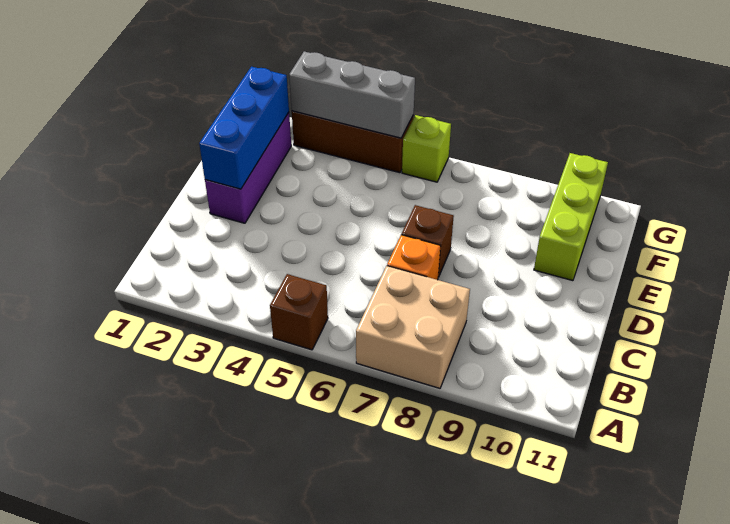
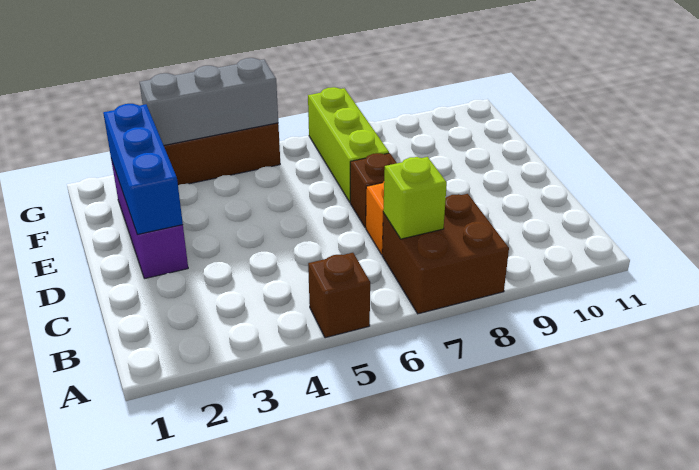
tan 2x2 brick [356,266,470,388] -> brown 2x2 brick [382,194,509,314]
lime 1x3 brick [534,153,608,281] -> lime 1x3 brick moved to [308,87,389,202]
lime 1x1 brick [402,115,451,182] -> lime 1x1 brick moved to [383,157,447,239]

